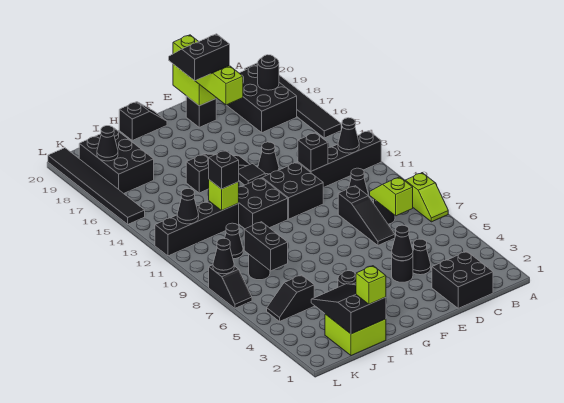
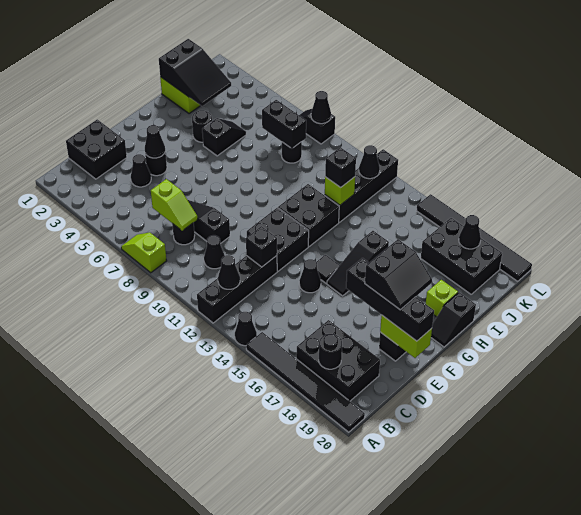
lime 1x4 brick [173,35,243,105] -> black 1x4 brick [346,258,434,341]
lime 1x1 brick [356,266,386,304] -> lime 1x1 brick moved to [426,280,458,317]
black 1x2 slope [267,275,314,321] -> black 1x2 slope moved to [202,118,246,156]
black 1x1 cone [225,223,243,259] -> black 1x1 cone moved to [235,312,257,346]

